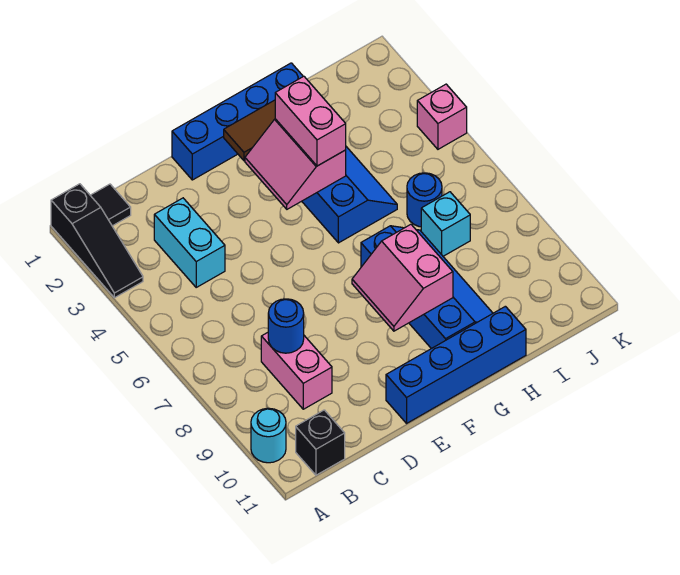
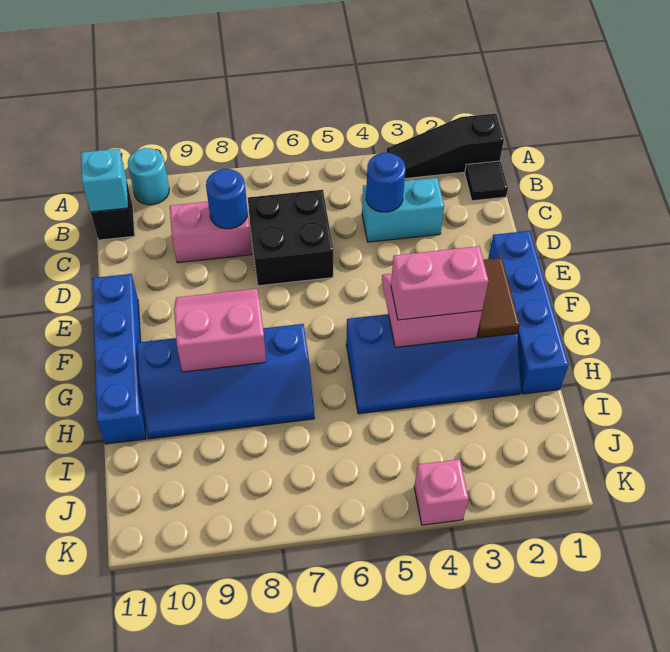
none -> black 2x2 brick [248,190,333,286]
blue 1x1 round brick [407,173,442,227] -> blue 1x1 round brick moved to [366,153,406,212]
cyan 1x1 brick [421,192,470,256] -> cyan 1x1 brick moved to [81,149,128,212]

